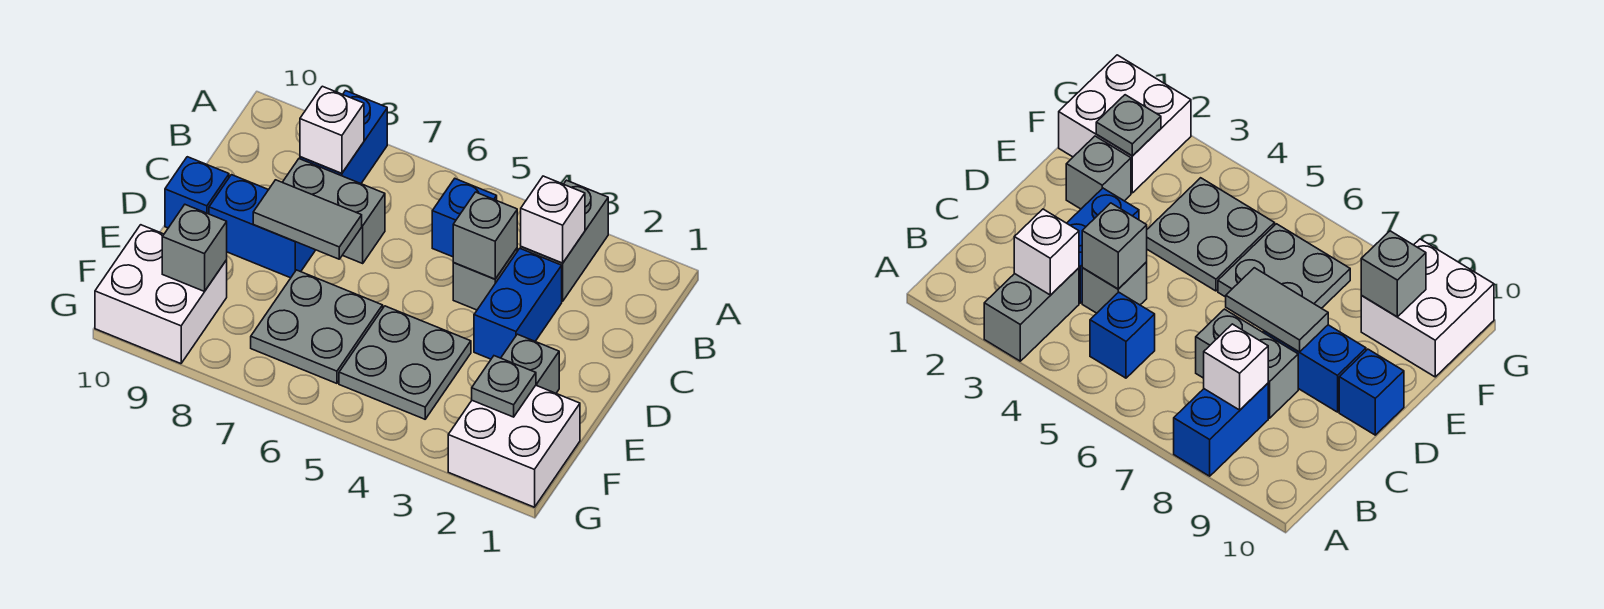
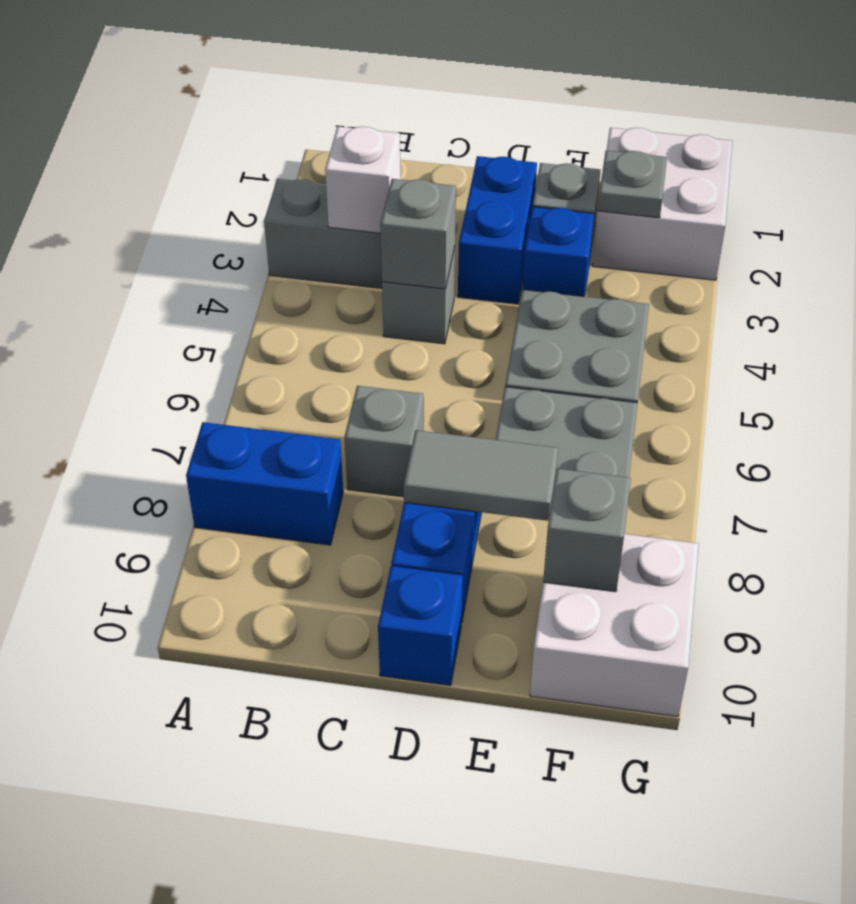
blue 1x1 brick [432,179,497,257] -> blue 1x1 brick moved to [522,207,594,297]
white 1x1 brick [300,86,364,173] -> none
blue 1x2 brick [474,248,562,359] -> blue 1x2 brick turned to [458,156,537,304]
grey 1x2 brick [282,159,385,263] -> grey 1x1 brick [344,386,424,497]
grey 1x2 tile [253,180,362,259] -> grey 1x2 tile turned to [404,430,558,521]

